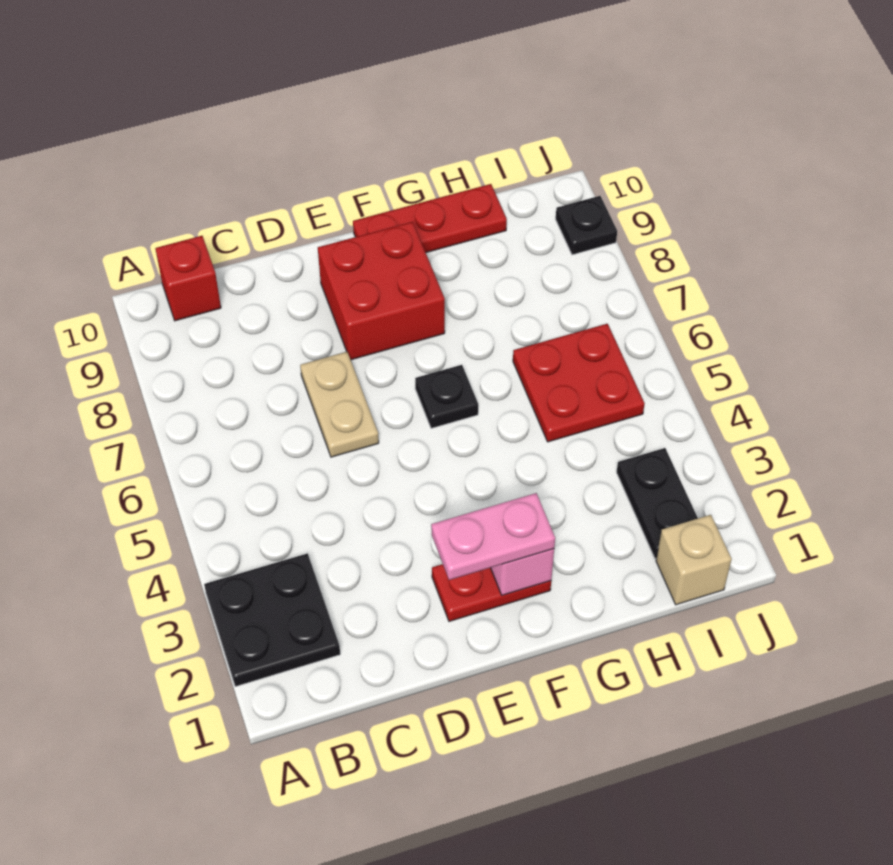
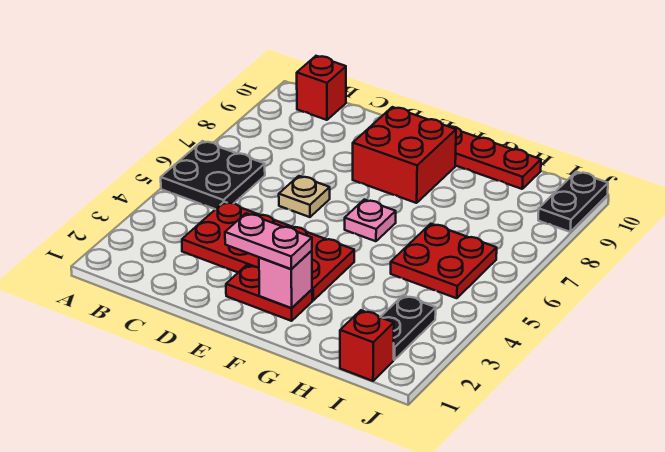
black 2x2 plate [204,553,340,687] -> black 2x2 plate moved to [161,141,265,209]
none -> red 2x4 plate [182,202,354,301]
tan 1x2 plate [300,352,379,457] -> tan 1x1 plate [279,176,330,217]
black 1x1 plate [415,365,478,428] -> pink 1x1 plate [345,200,396,241]
tan 1x1 brick [656,515,732,605] -> red 1x1 brick [340,310,394,381]
black 1x1 plate [556,196,617,255] -> black 1x2 plate [538,172,608,232]

